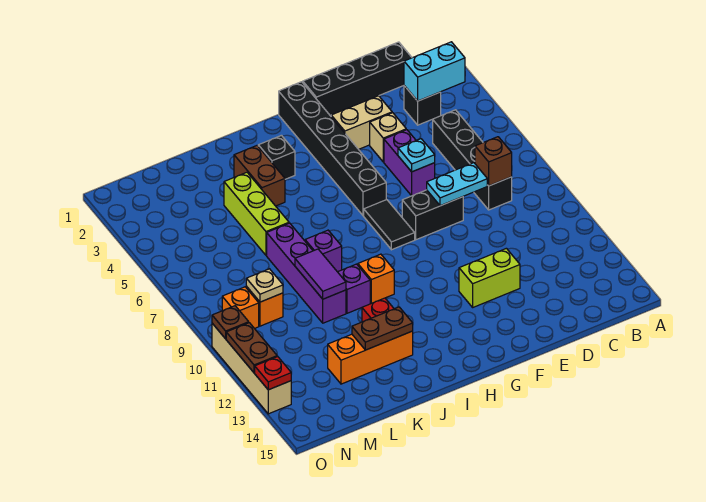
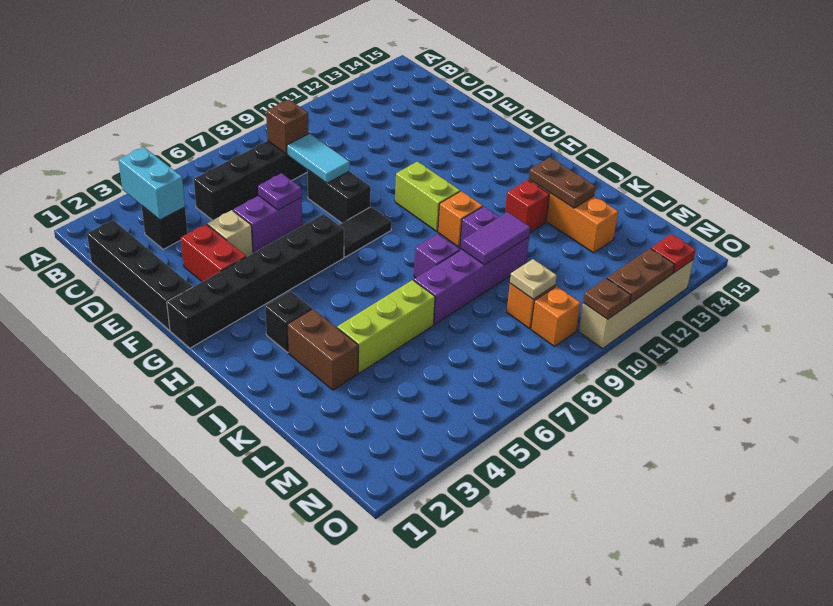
cyan 1x2 plate [427,163,487,206] -> cyan 1x2 tile [287,134,350,183]
tan 1x2 brick [331,96,392,149] -> red 1x2 brick [181,224,246,282]
cyan 1x1 plate [398,139,435,172] -> purple 1x1 plate [258,173,302,210]
lime 1x2 brick [459,248,520,307] -> lime 1x2 brick moved to [395,161,460,231]
brown 1x2 brick [234,146,285,206] -> brown 1x2 brick turned to [287,309,358,390]

